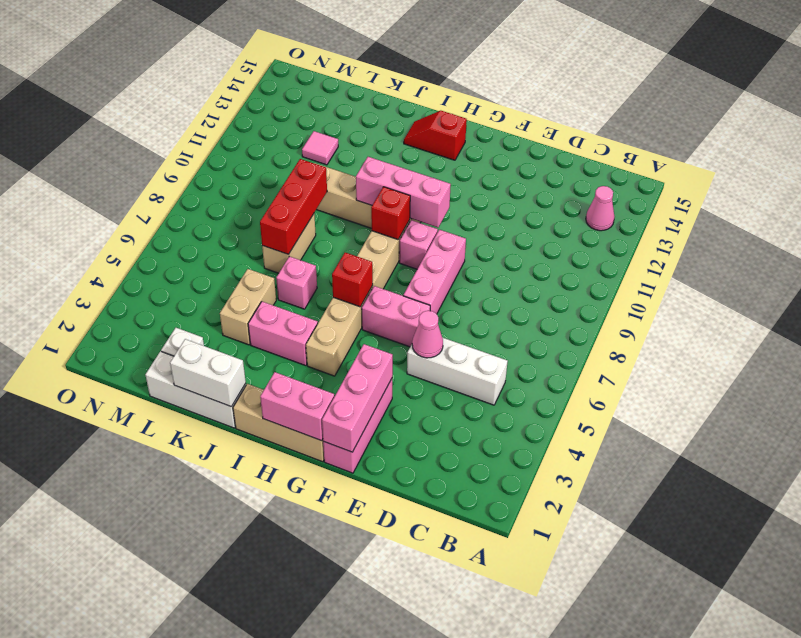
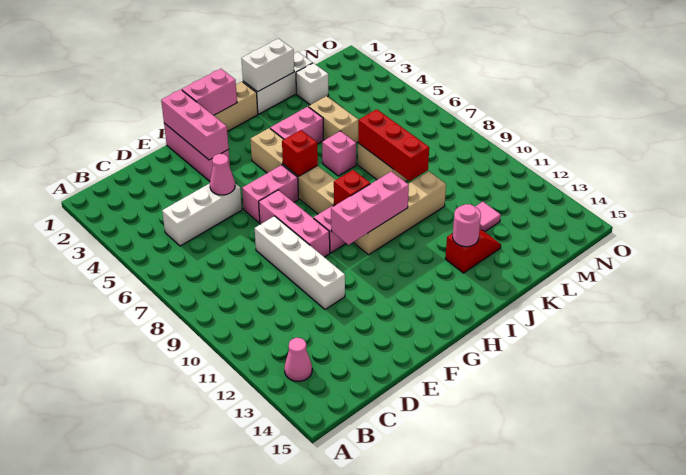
none -> white 1x4 brick [255,216,345,309]
red 1x2 slope [404,111,467,160] -> red 1x2 slope moved to [445,229,501,273]
none -> pink 1x1 round brick [453,204,481,247]

